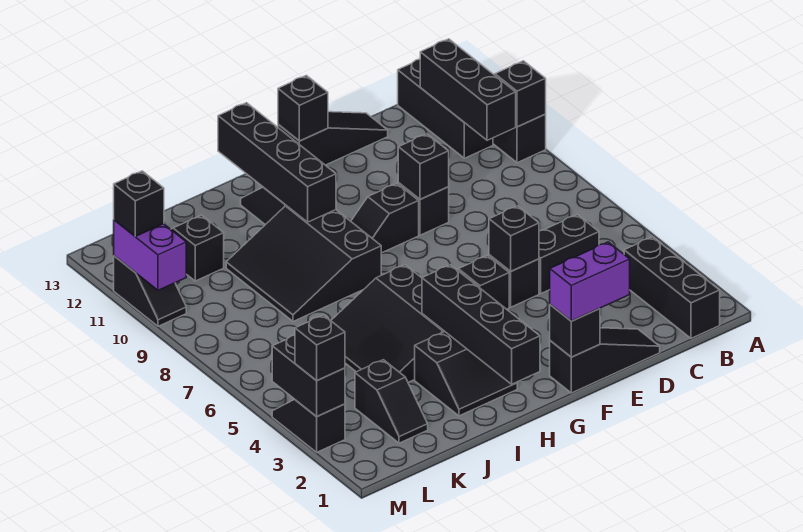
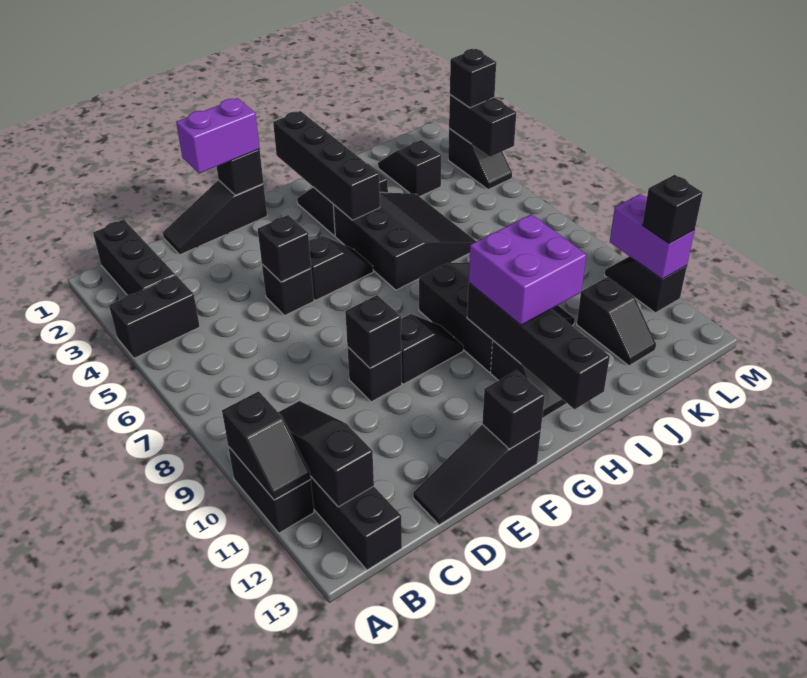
black 1x3 brick [420,39,516,140] -> black 1x3 slope [278,401,374,507]
black 1x2 brick [539,215,599,294] -> black 1x2 brick moved to [109,275,200,358]
none -> purple 2x2 brick [469,214,586,325]

